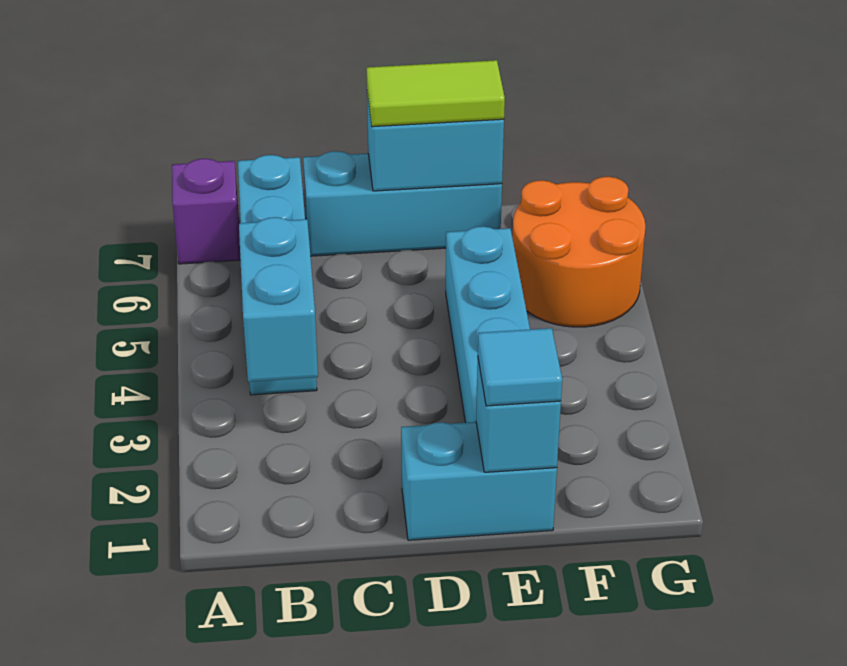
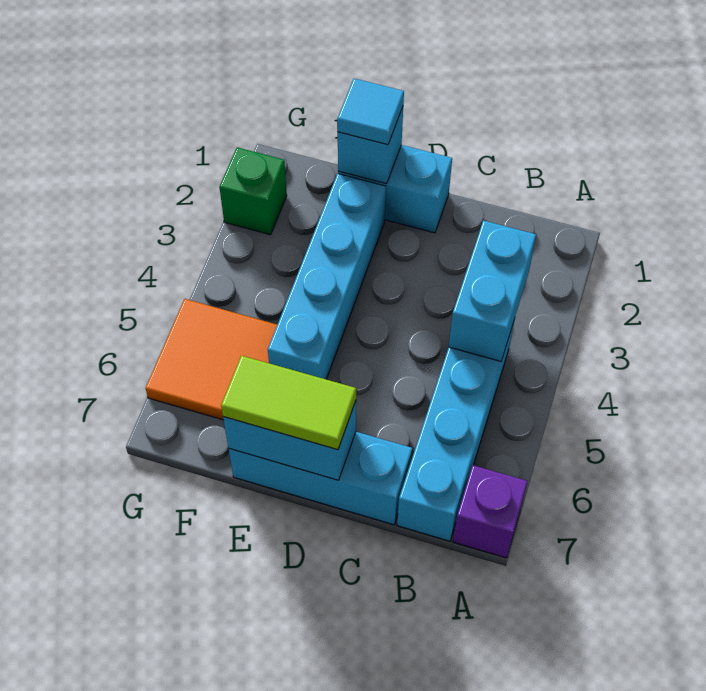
orange 2x2 round brick [512,177,646,327] -> orange 2x2 tile [146,299,277,420]
none -> green 1x1 brick [219,147,287,235]

